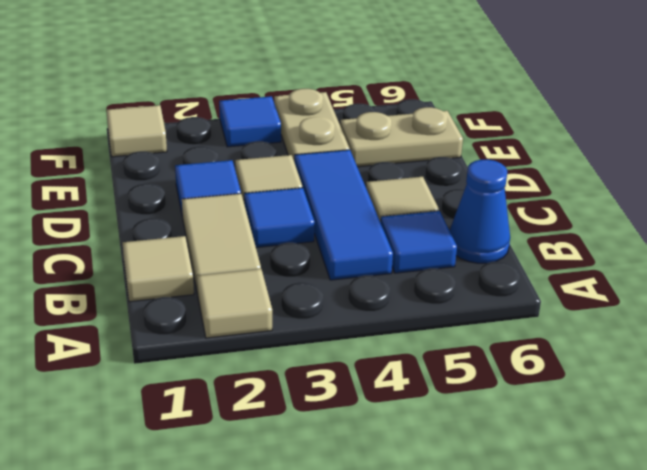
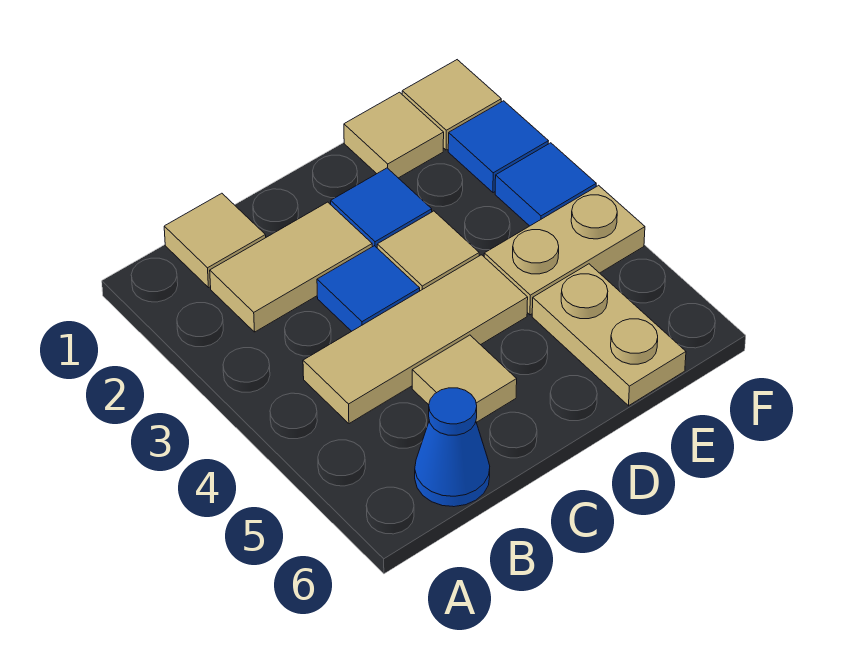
tan 1x1 tile [197,269,272,338] -> tan 1x1 tile moved to [344,92,444,178]
blue 1x3 tile [295,150,393,280] -> tan 1x3 tile [303,255,528,424]
blue 1x1 tile [381,211,457,273] -> blue 1x1 tile moved to [448,101,548,193]

